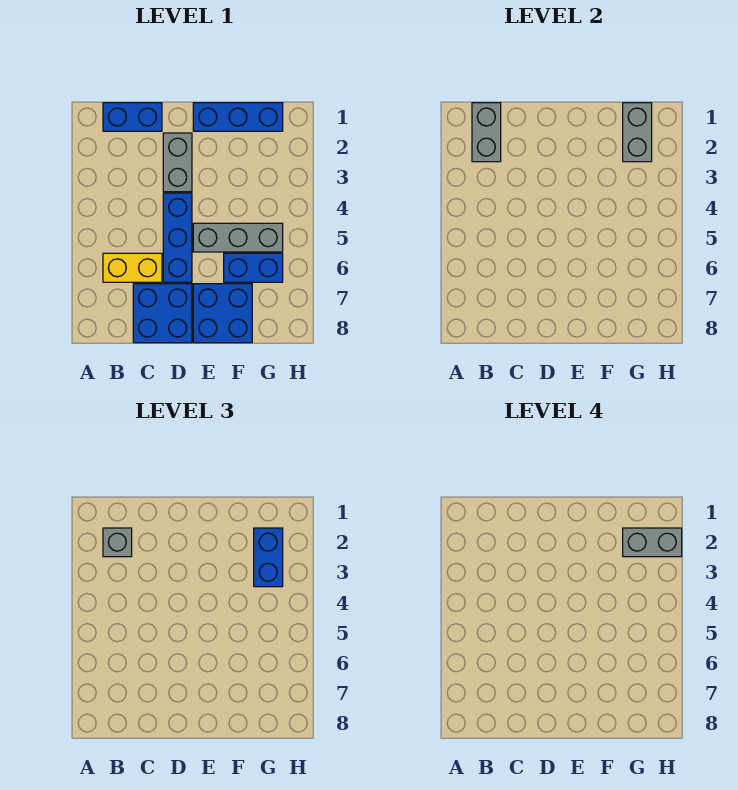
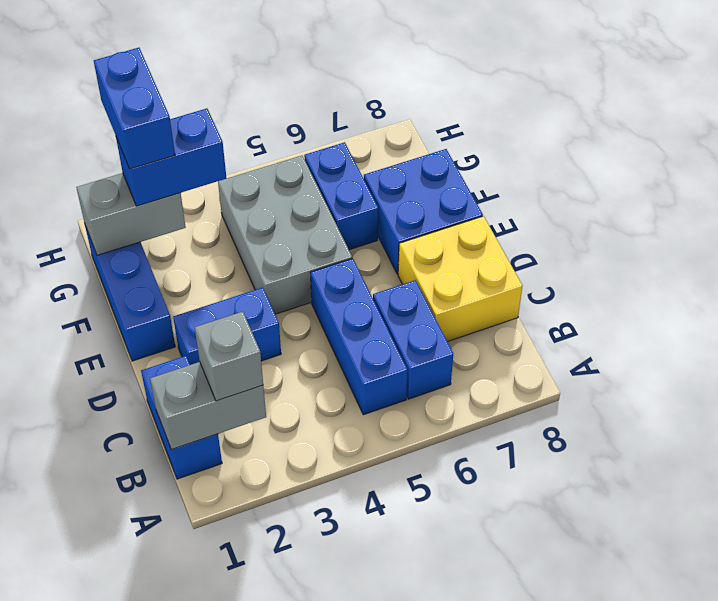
yellow 1x2 brick [103,253,162,282] -> blue 1x2 brick [373,280,453,399]
blue 2x2 brick [133,284,192,343] -> yellow 2x2 brick [398,216,523,342]
grey 1x2 brick [163,133,192,192] -> blue 1x2 brick [173,288,281,365]
blue 1x3 brick [163,193,192,282] -> blue 1x3 brick turned to [310,258,408,415]
grey 1x3 brick [193,223,283,252] -> grey 2x3 brick [218,156,352,314]
grey 1x2 brick [623,528,682,557] -> blue 1x2 brick [94,48,175,169]

